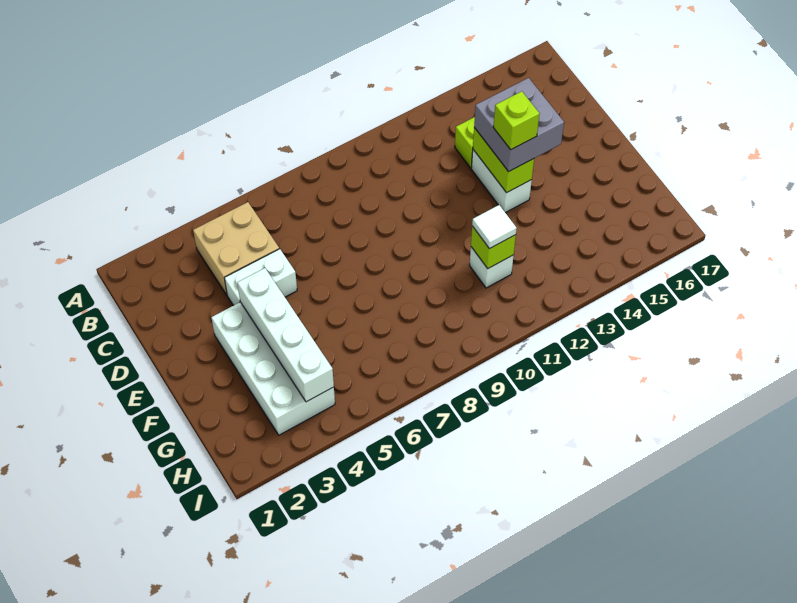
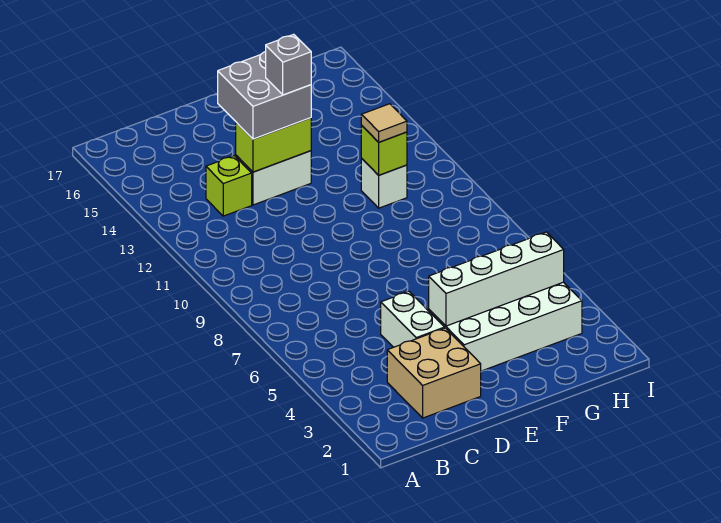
tan 2x2 brick [193,202,279,295] -> tan 2x2 brick moved to [387,328,481,418]
lime 1x1 brick [493,91,539,150] -> grey 1x1 brick [266,34,311,95]
white 1x1 tile [472,205,517,249] -> tan 1x1 tile [361,104,407,142]

